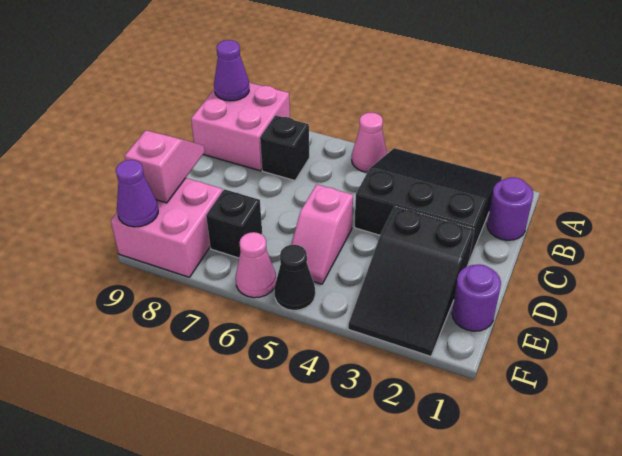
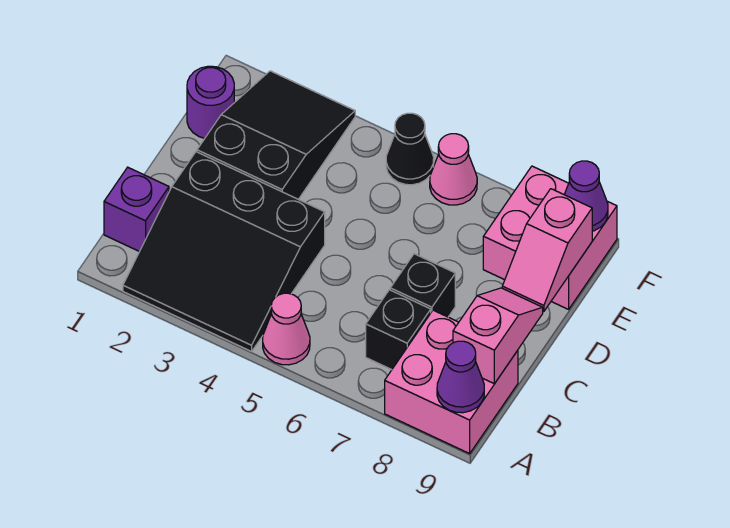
purple 1x1 round brick [487,177,533,240] -> purple 1x1 brick [104,167,169,251]
pink 1x2 slope [291,184,353,284] -> pink 1x2 slope moved to [453,288,543,384]
black 1x1 brick [206,189,262,258] -> black 1x1 brick moved to [390,254,455,317]

